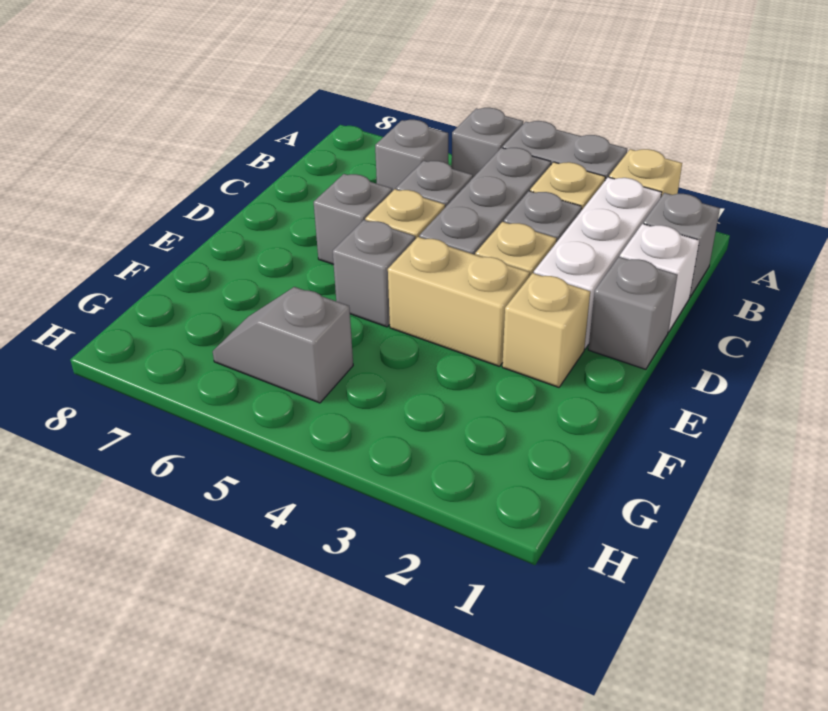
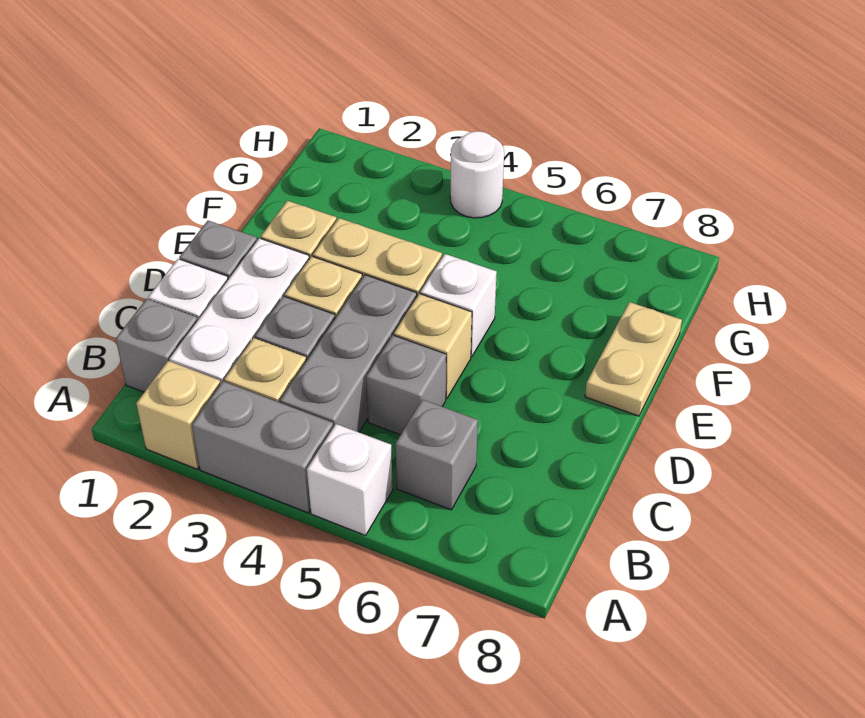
grey 1x1 brick [452,108,523,177] -> white 1x1 brick [307,424,393,535]
grey 1x1 brick [314,174,392,264] -> none
grey 1x1 brick [333,220,415,327] -> white 1x1 brick [420,254,497,357]
none -> tan 1x2 plate [585,302,682,416]
grey 1x2 slope [213,287,353,403] -> none
none -> white 1x1 round brick [450,131,504,218]

